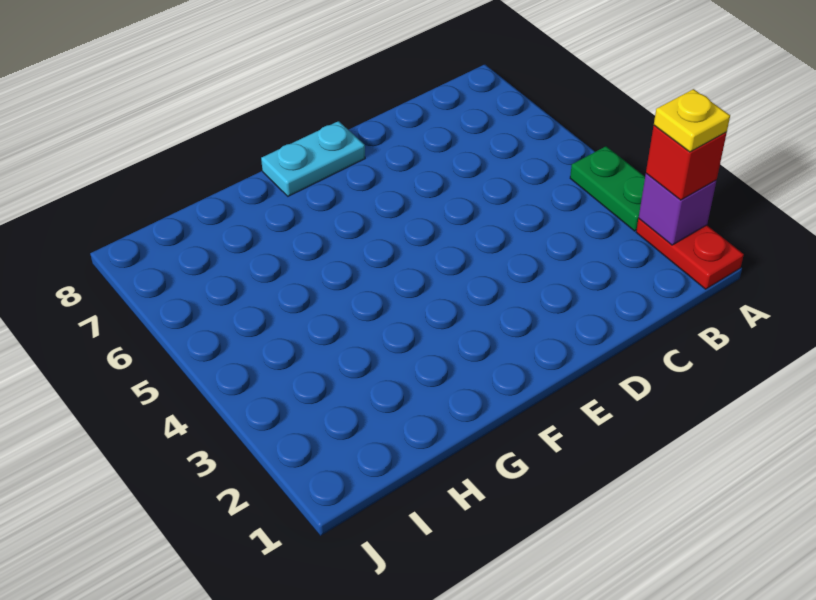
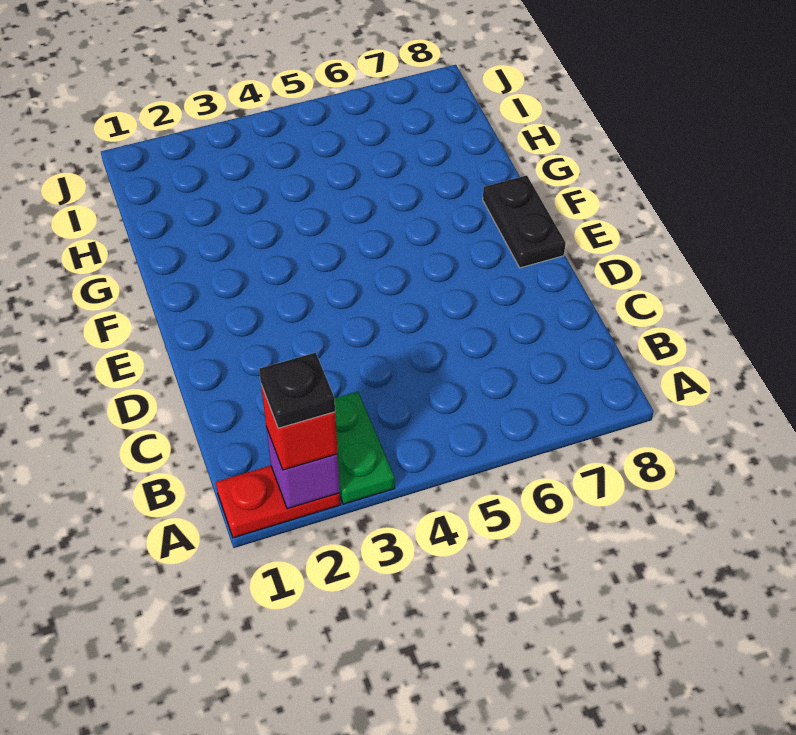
yellow 1x1 plate [654,89,730,152] -> black 1x1 plate [259,353,335,428]
green 1x2 plate [570,146,645,231] -> green 1x2 plate turned to [334,392,395,504]
cyan 1x2 plate [261,121,365,196] -> black 1x2 plate [483,175,566,268]

